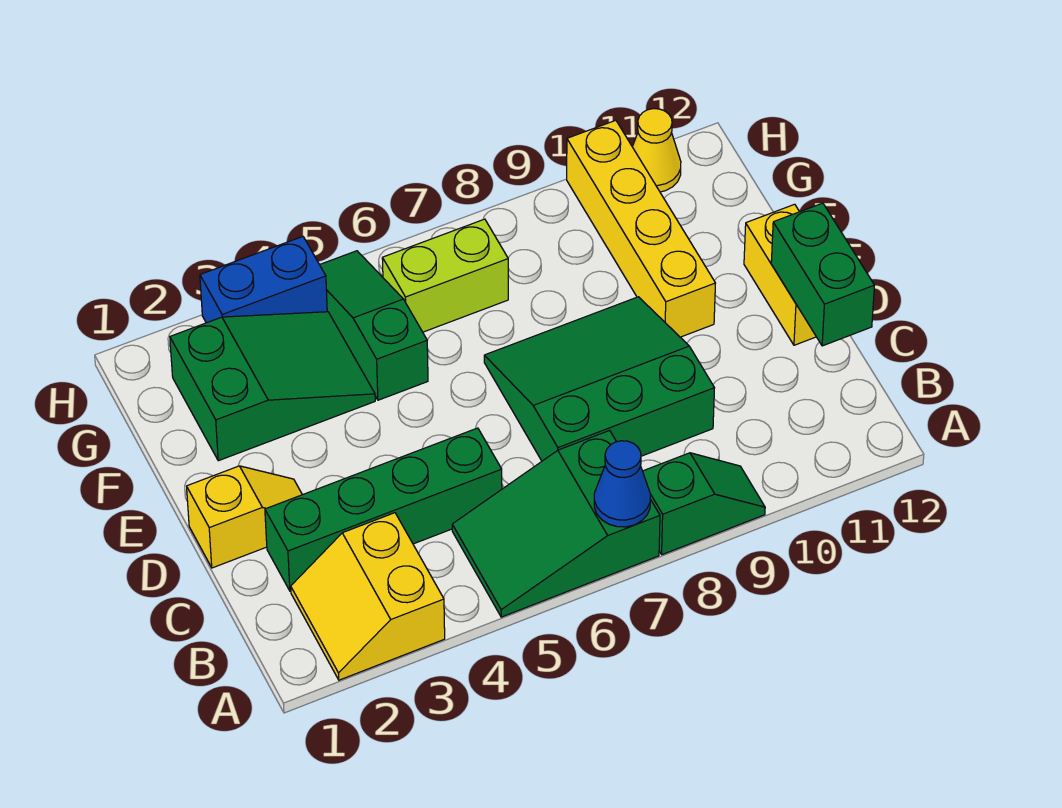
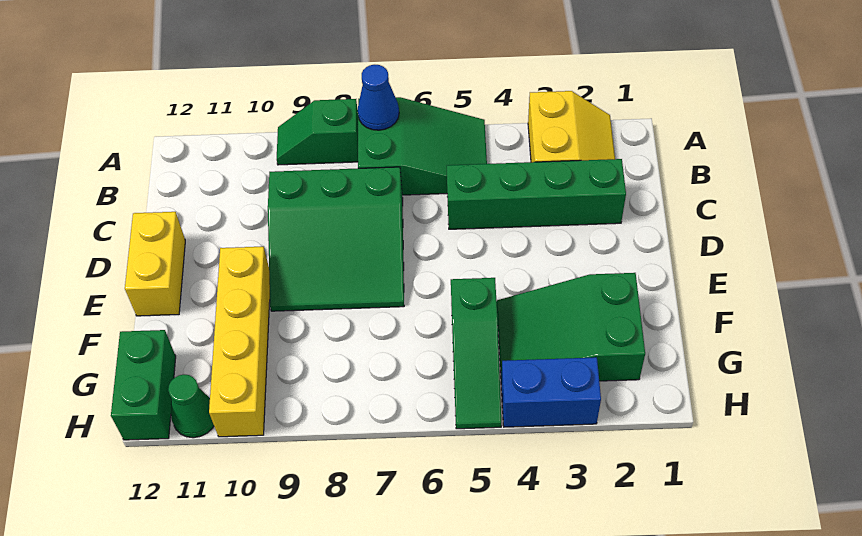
green 1x2 brick [771,203,874,346] -> green 1x2 brick moved to [111,330,176,440]
yellow 1x2 slope [187,466,302,568] -> none
lime 1x2 brick [382,219,508,332] -> none
yellow 1x1 cone [633,109,681,192] -> green 1x1 cone [168,374,214,438]

